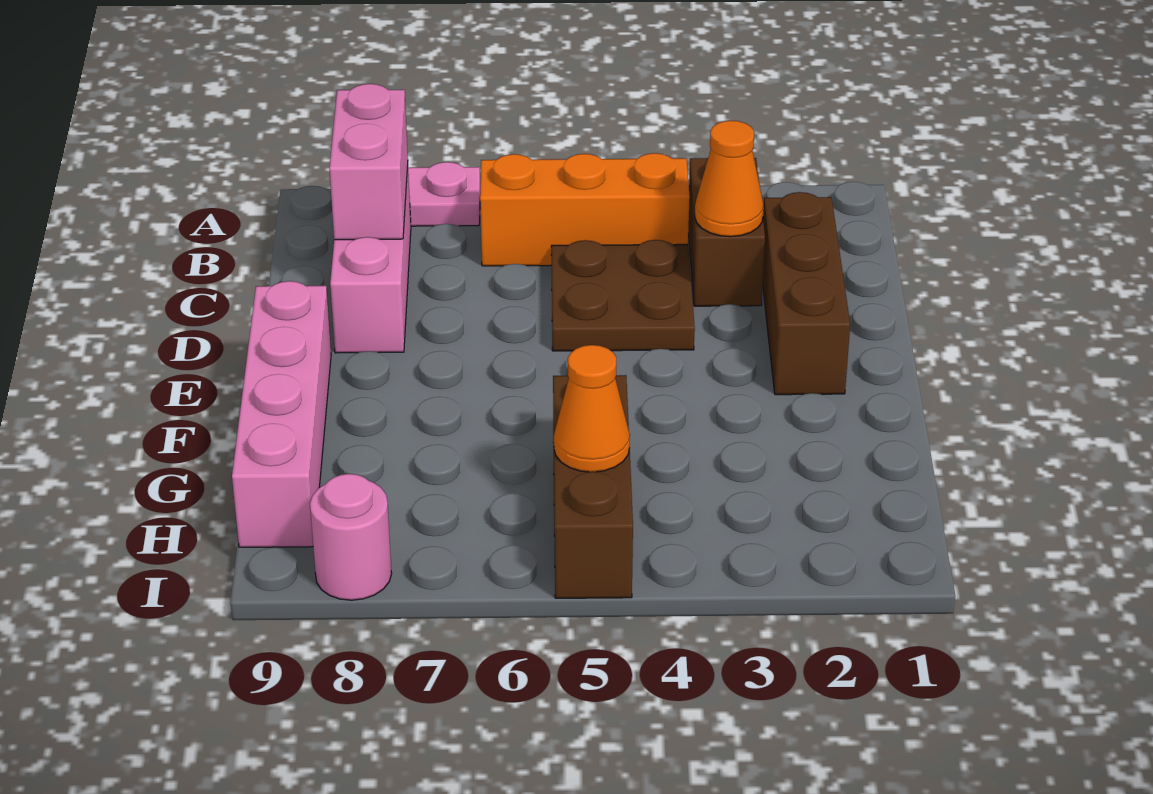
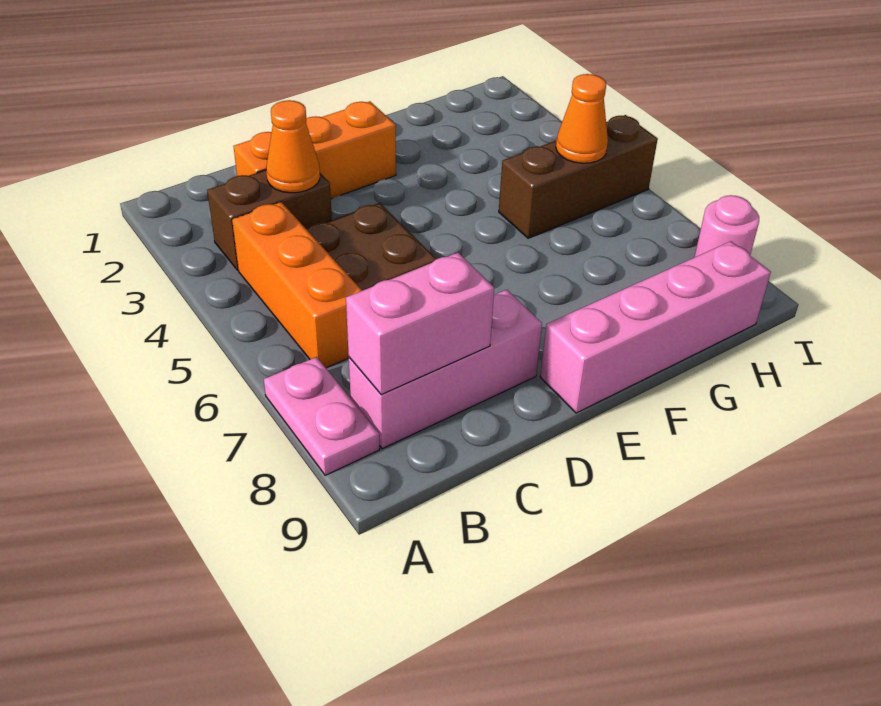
brown 1x3 brick [763,192,850,395] -> orange 1x3 brick [233,101,396,199]

